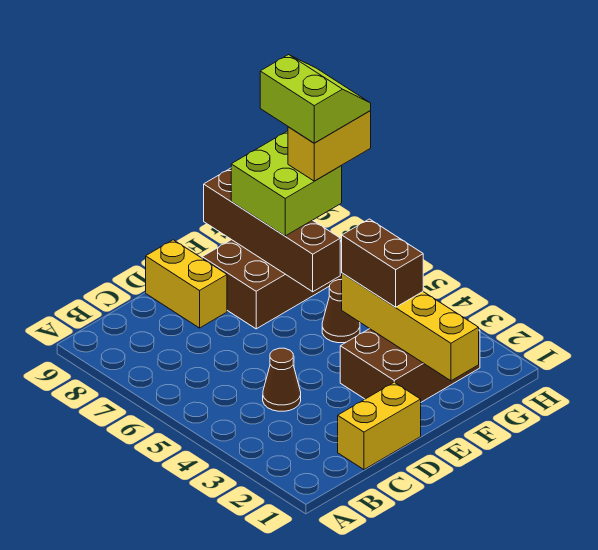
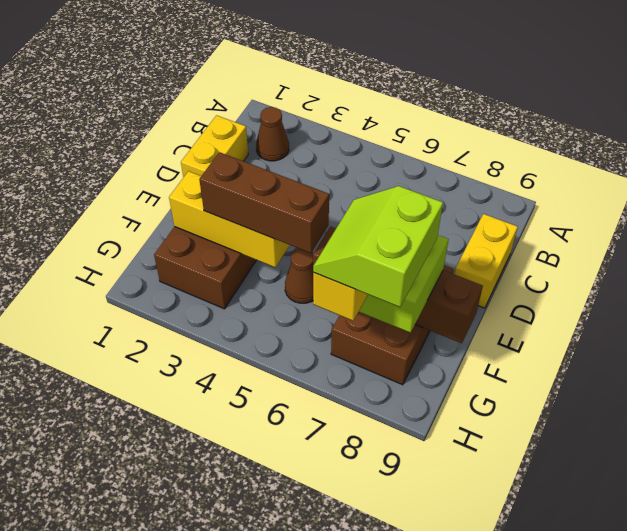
brown 1x1 cone [263,348,301,411] -> brown 1x1 cone moved to [256,107,289,161]
yellow 1x2 brick [146,240,227,328] -> yellow 1x2 brick turned to [455,214,518,308]
yellow 1x4 brick [341,273,479,381] -> yellow 1x3 brick [169,171,290,267]
brown 1x2 brick [342,219,423,307] -> brown 1x3 brick [199,152,329,253]
lime 2x2 slope [260,55,371,143] -> lime 2x2 slope turned to [313,186,443,307]

